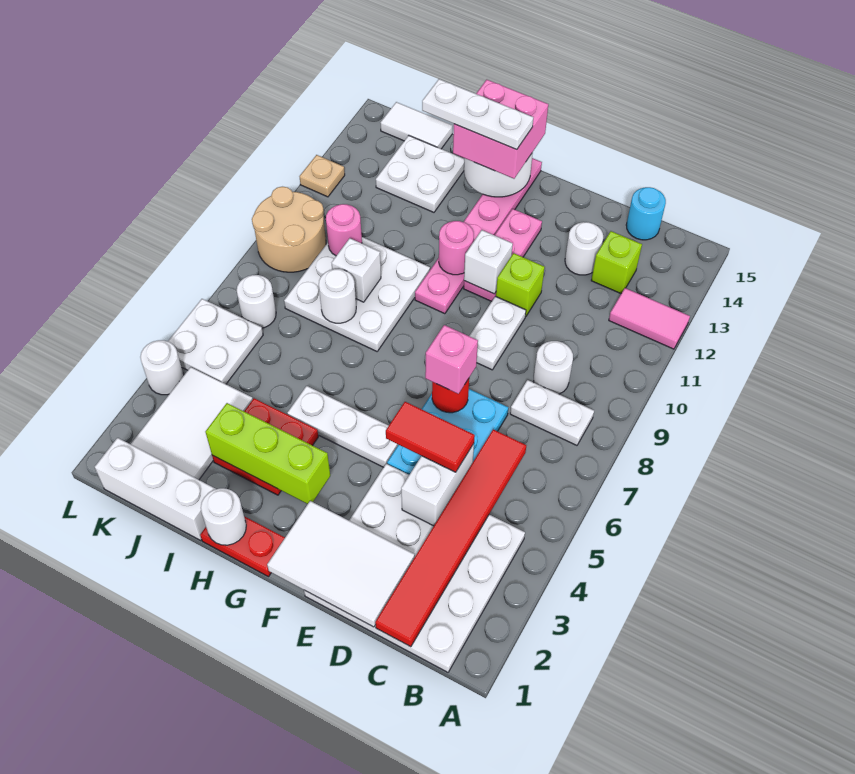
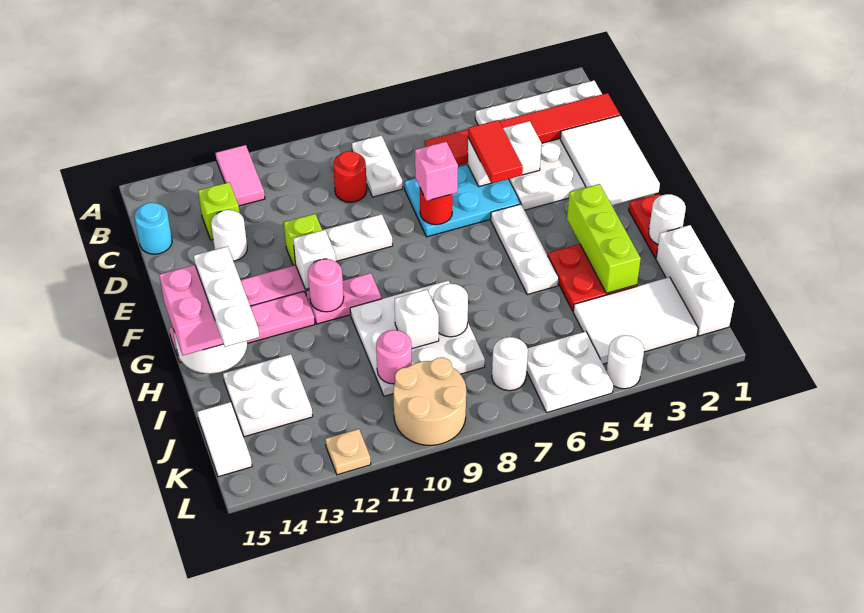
white 1x1 round brick [534,341,573,394] -> red 1x1 round brick [333,151,367,202]

